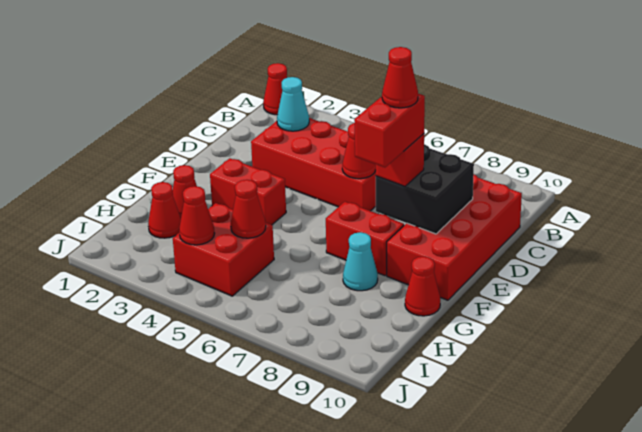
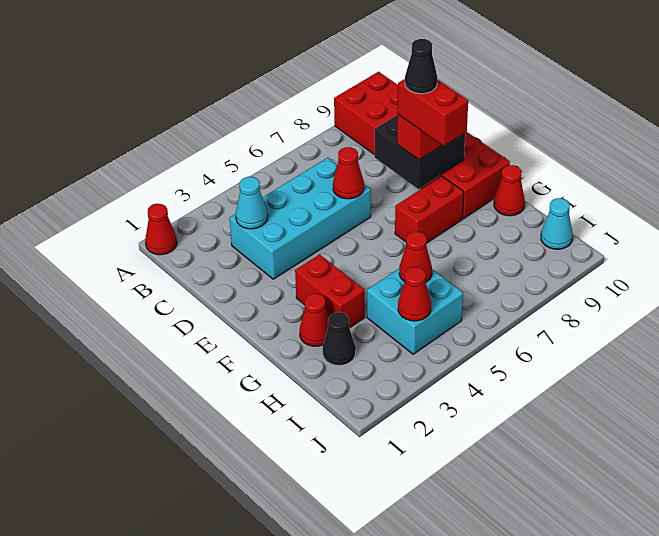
red 2x4 brick [251,118,376,211] -> cyan 2x4 brick [230,158,371,279]
red 2x4 brick [387,175,522,300] -> red 2x6 brick [334,72,510,219]
red 1x1 cone [382,47,418,108] -> black 1x1 cone [405,39,437,94]
red 1x2 brick [210,158,286,225] -> red 1x2 brick turned to [295,254,365,328]
cyan 1x1 cone [343,232,378,291] -> cyan 1x1 cone moved to [541,198,573,249]
red 1x1 cone [148,182,181,238] -> black 1x1 cone [323,312,356,366]
red 2x2 brick [173,203,274,296] -> cyan 2x2 brick [367,269,463,354]

